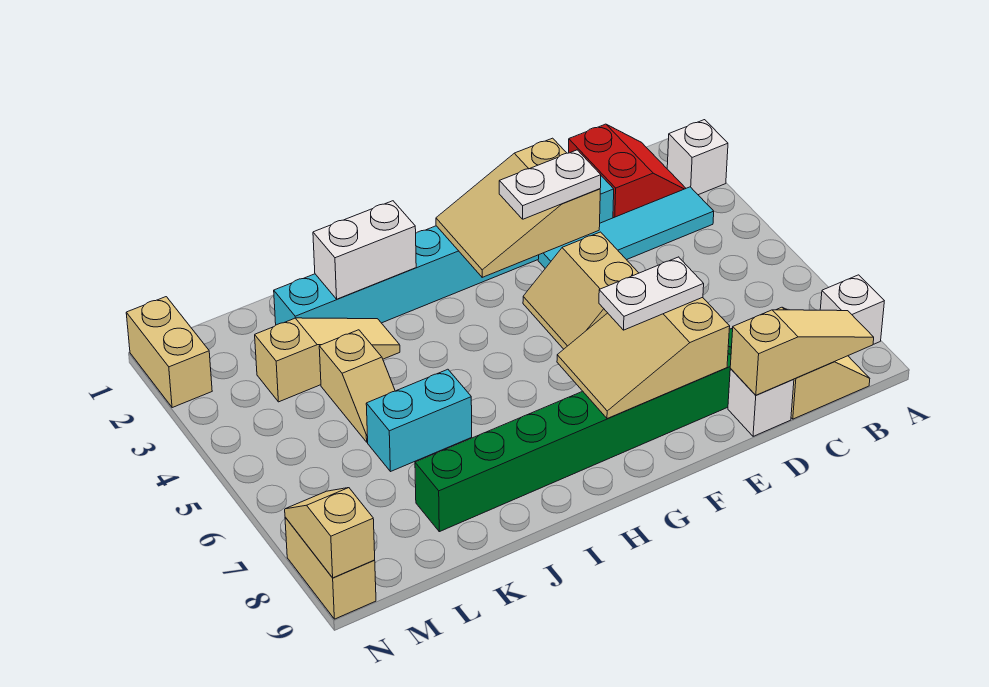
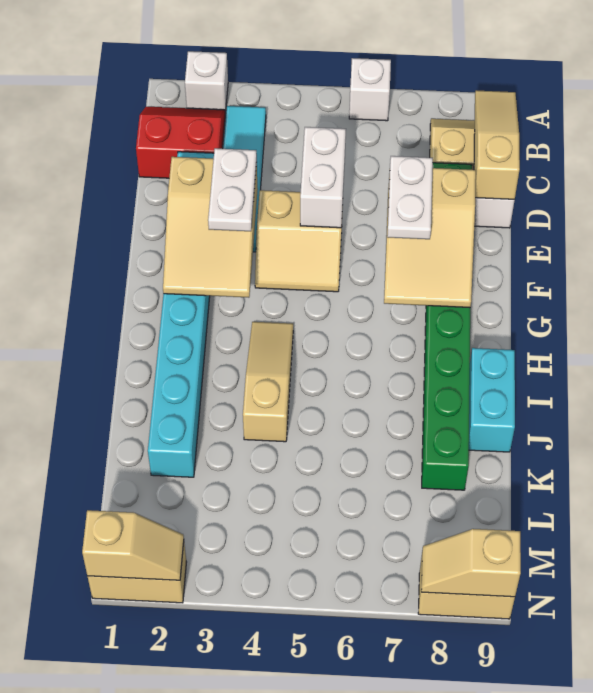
white 1x1 brick [820,275,884,344] -> white 1x1 brick moved to [349,58,391,121]
white 1x2 brick [313,201,416,299] -> white 1x2 brick moved to [300,127,346,228]
tan 1x3 slope [255,318,400,402] -> tan 1x3 slope moved to [243,322,293,442]
cyan 1x2 brick [366,369,472,472] -> cyan 1x2 brick moved to [469,348,515,452]
tan 1x2 slope [319,330,395,442] -> tan 1x2 slope moved to [82,510,184,580]

